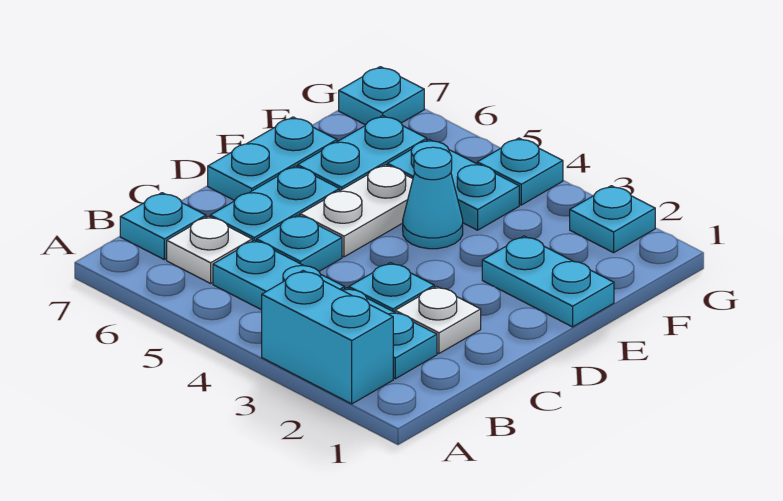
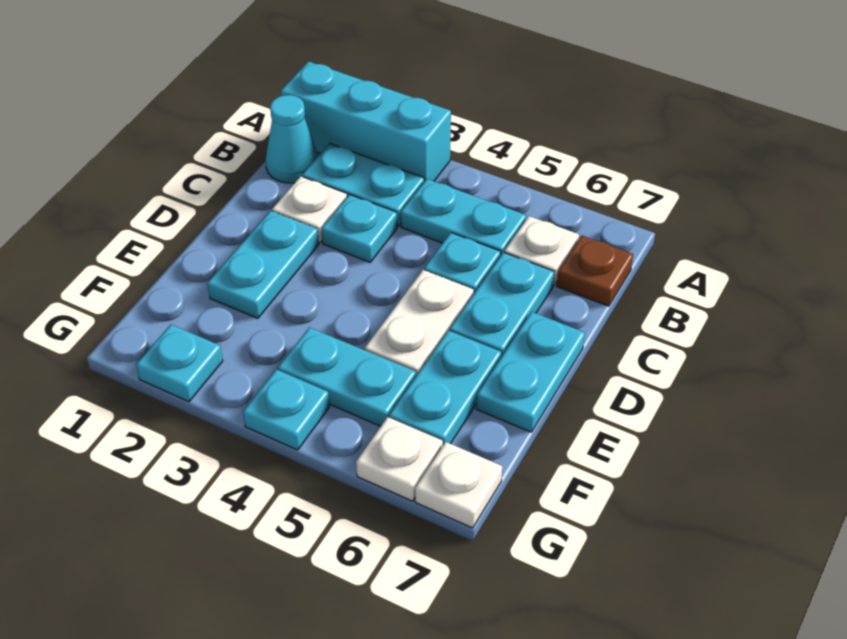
cyan 1x2 brick [262,271,393,404] -> cyan 1x3 brick [281,61,451,181]
cyan 1x1 plate [120,193,206,260] -> brown 1x1 plate [557,235,633,306]
cyan 1x2 plate [482,236,614,327] -> cyan 1x2 plate turned to [207,211,319,318]
cyan 1x1 cone [403,147,463,249] -> cyan 1x1 cone moved to [266,95,318,183]
none -> white 1x1 plate [356,417,443,501]
cyan 1x1 plate [339,67,424,125] -> white 1x1 plate [415,442,502,528]

